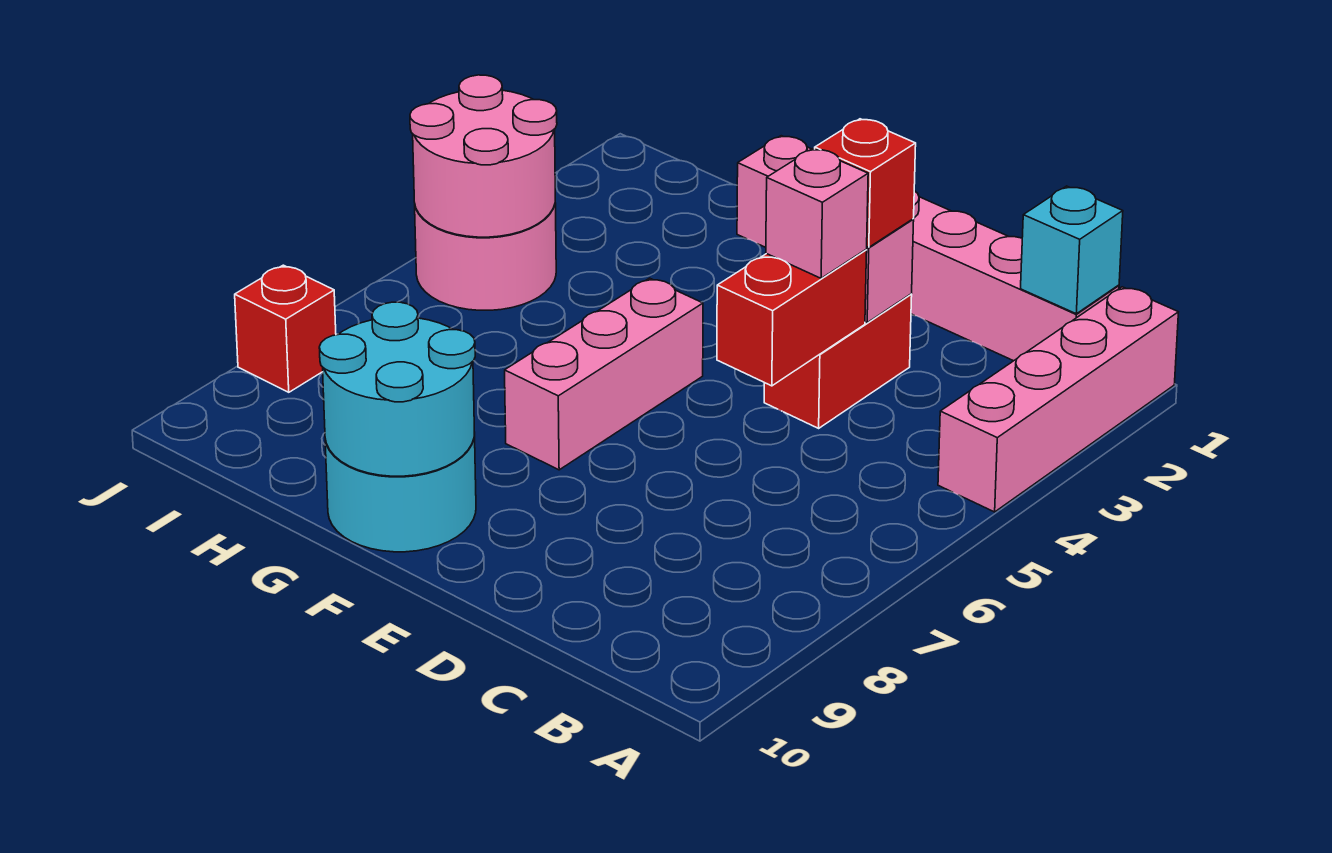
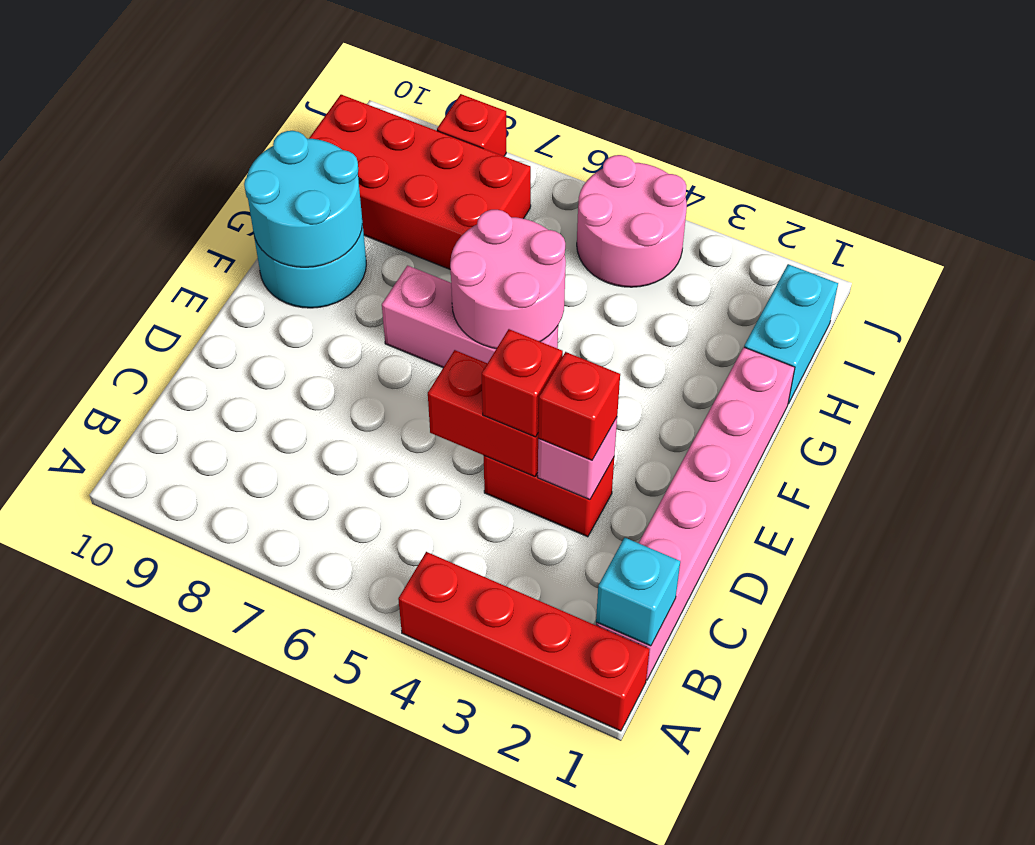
pink 1x4 brick [938,287,1178,512] -> red 1x4 brick [398,552,650,731]
pink 1x1 brick [766,149,868,278] -> red 1x1 brick [482,329,563,437]
none -> cyan 1x2 brick [744,264,838,404]
none -> red 2x4 brick [309,95,531,269]
pink 2x2 round brick [410,75,557,237] -> pink 2x2 round brick moved to [450,210,566,349]

